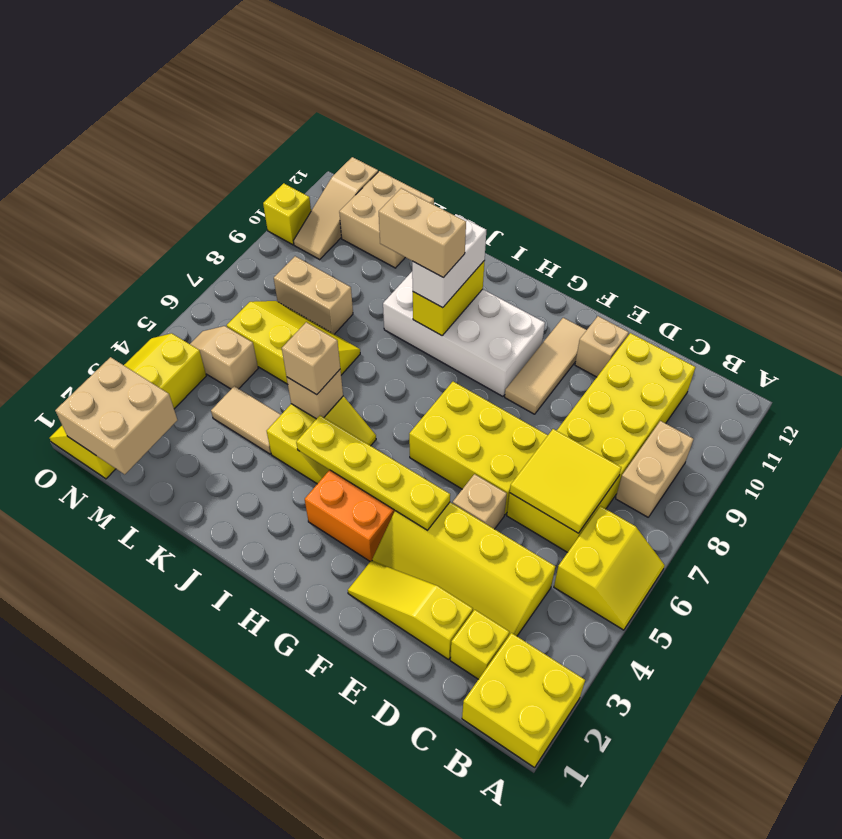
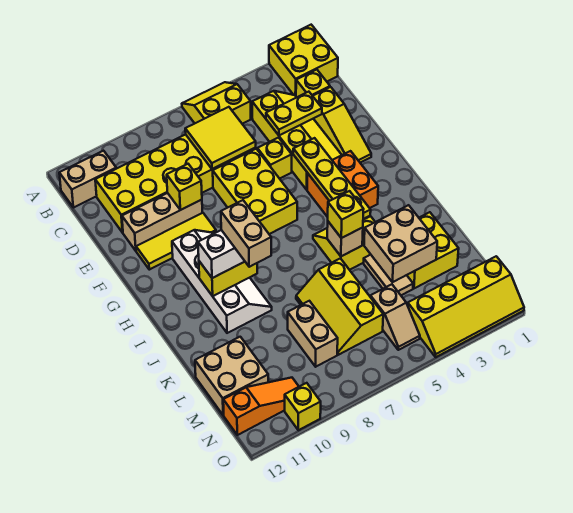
tan 1x2 brick [616,421,693,517] -> tan 1x2 brick moved to [59,151,116,208]
none -> yellow 1x2 plate [266,92,322,135]
tan 1x1 brick [453,474,507,529] -> yellow 1x1 brick [257,138,292,179]
none -> yellow 1x1 brick [167,164,202,210]
tan 1x1 brick [575,316,629,377] -> tan 1x3 brick [122,193,202,251]
tan 1x3 tile [505,318,586,414] -> yellow 1x3 tile [136,213,216,270]
white 2x4 brick [383,272,545,396] -> white 2x4 slope [172,230,272,333]
tan 1x1 brick [282,322,340,395] -> yellow 1x1 brick [328,191,364,238]
none -> yellow 2x2 brick [407,212,459,288]
tan 2x2 brick [55,357,177,474] -> tan 2x2 brick moved to [364,205,437,282]
tan 1x3 slope [294,157,378,259] -> orange 1x3 slope [223,378,299,435]

